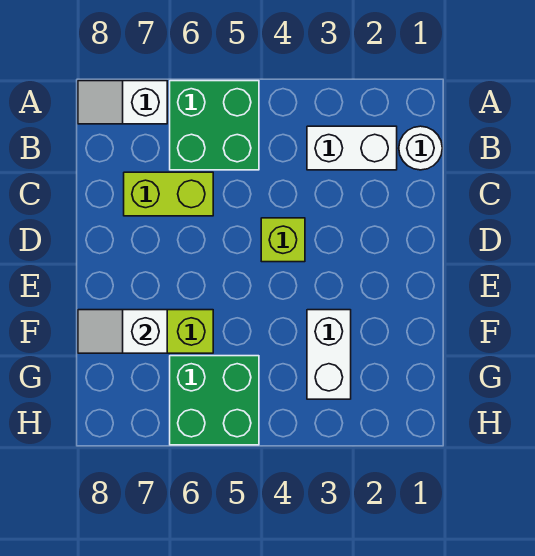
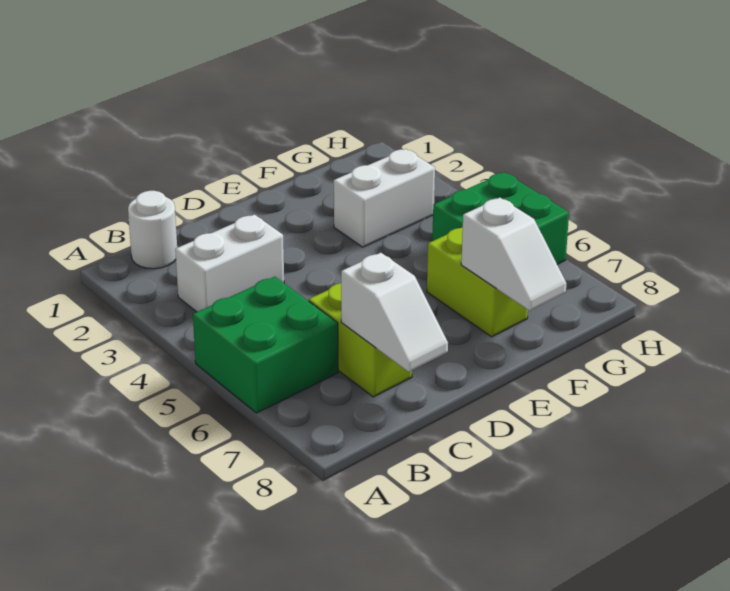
white 1x2 slope [78,81,167,124] -> white 1x2 slope moved to [341,253,448,372]
white 1x2 brick [307,126,397,170] -> white 1x2 brick turned to [175,214,284,312]
lime 1x1 brick [261,218,305,262] -> none

